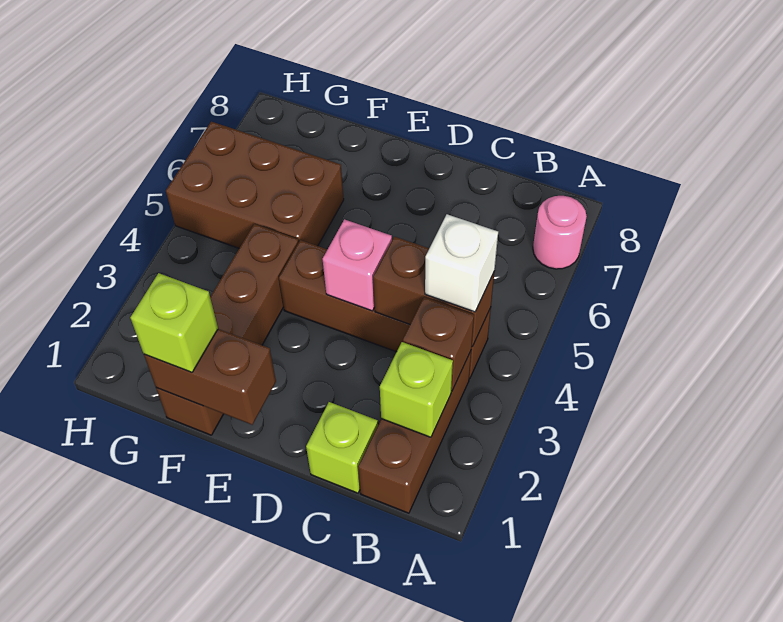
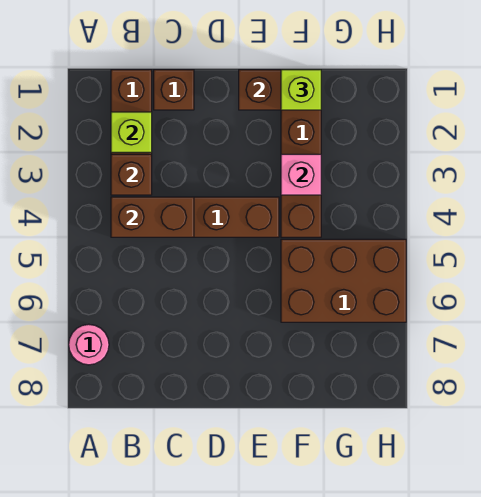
white 1x1 brick [425,214,498,312] -> none
lime 1x1 brick [306,402,378,493] -> brown 1x1 brick [154,70,194,110]
pink 1x1 brick [323,219,392,311] -> pink 1x1 brick moved to [281,154,321,195]

